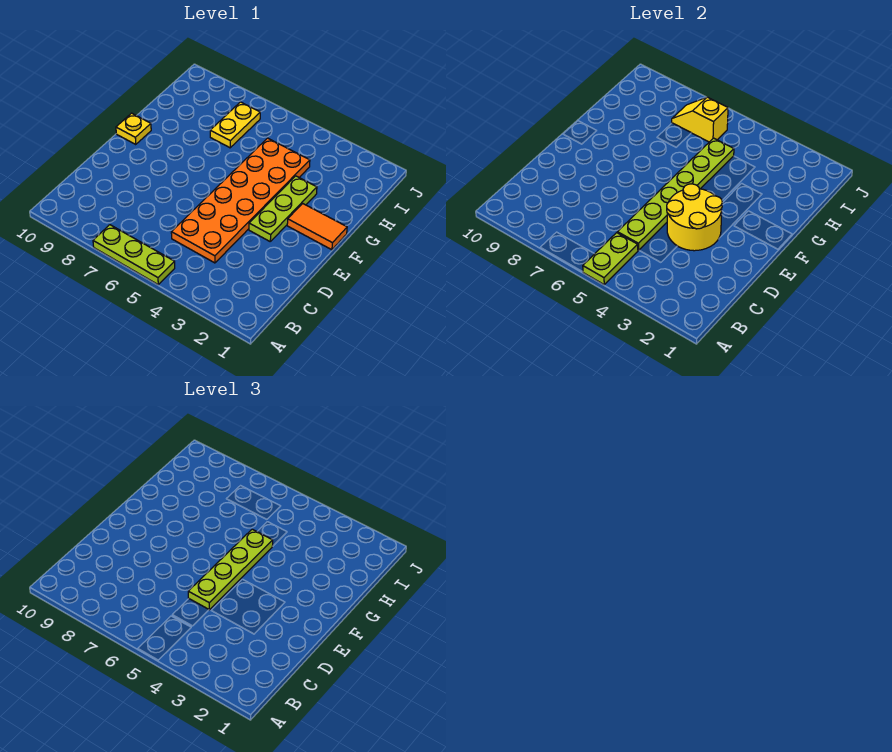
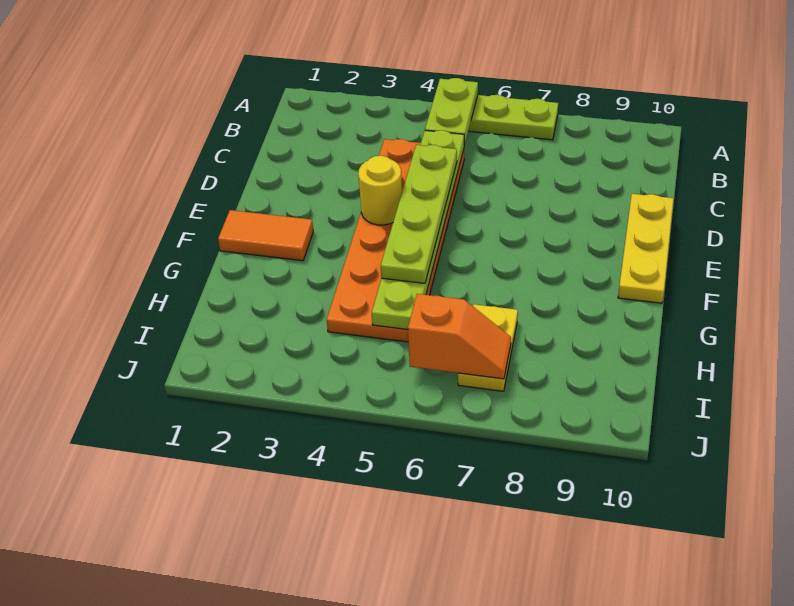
yellow 2x2 round brick [667,184,722,251] -> yellow 1x1 round brick [358,156,402,225]
lime 1x3 plate [249,176,317,241] -> none
yellow 1x1 plate [116,113,151,144] -> yellow 1x3 plate [618,194,674,303]
yellow 1x2 slope [672,97,728,142] -> orange 1x2 slope [408,294,511,379]

